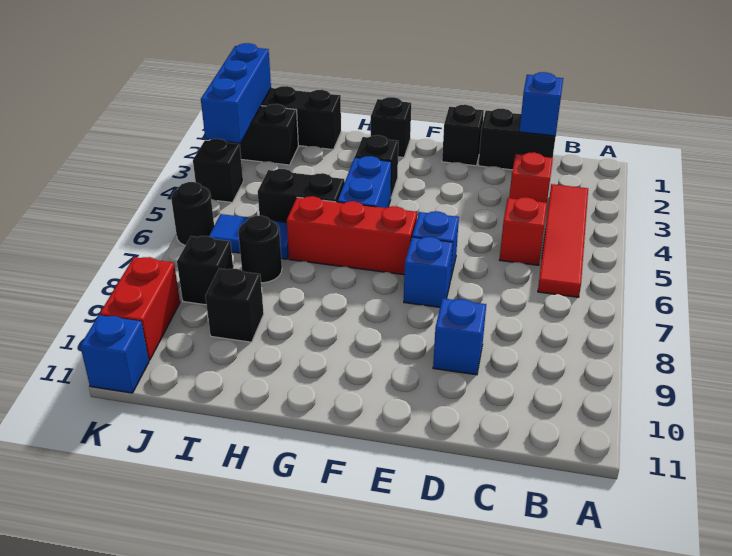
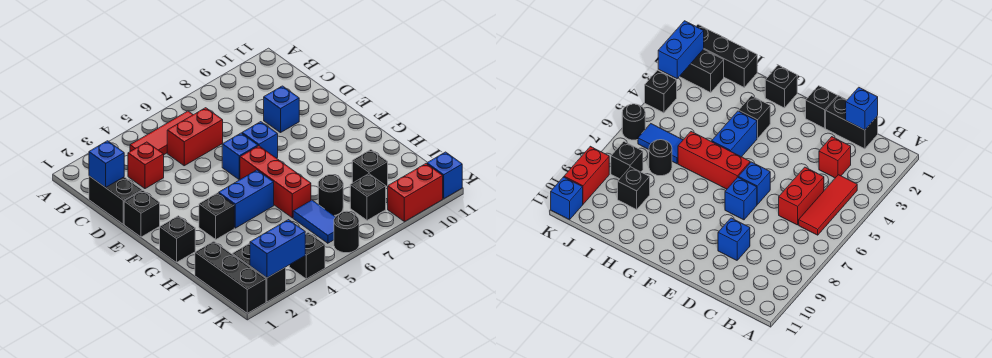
red 1x4 tile [538,184,588,297] -> red 1x3 tile [130,111,193,154]
red 1x1 brick [500,197,547,265] -> red 1x2 brick [167,108,223,166]
black 1x2 brick [258,169,344,222] -> none
blue 1x3 brick [201,43,271,143] -> blue 1x2 brick [250,220,305,278]

